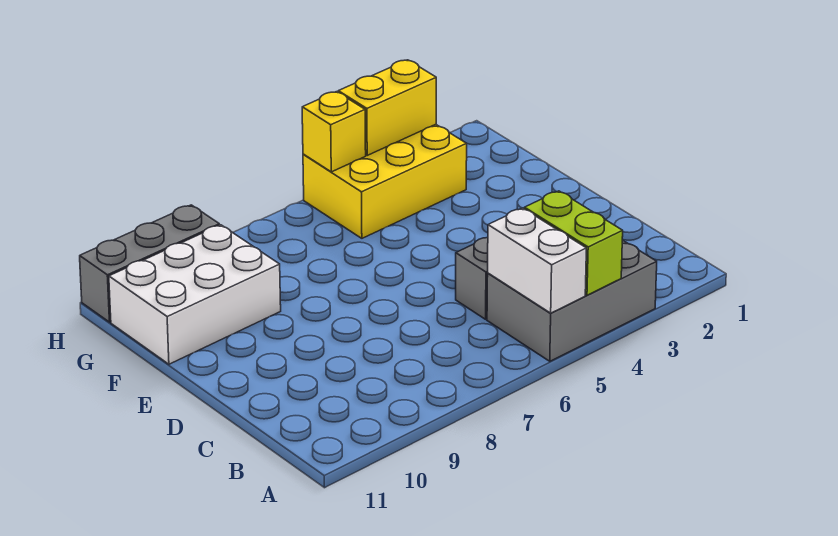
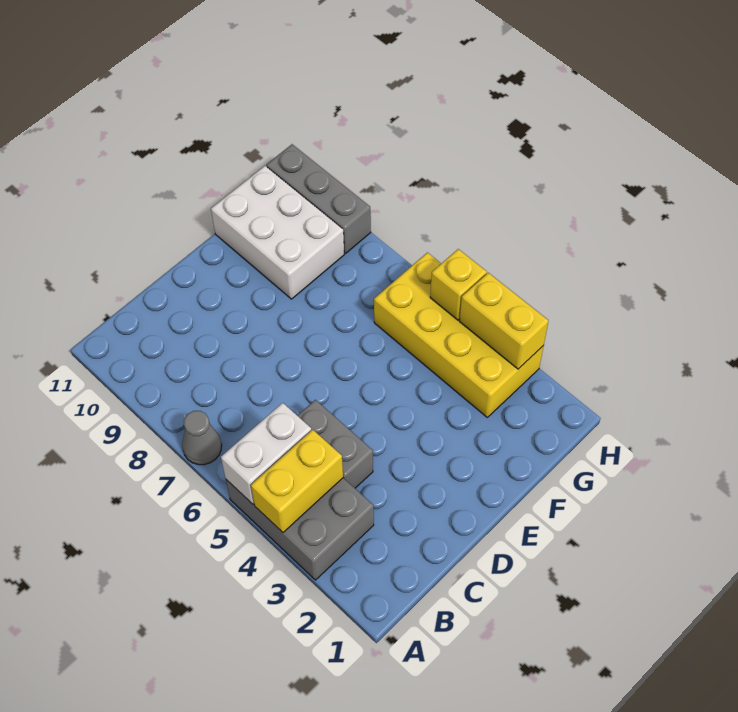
lime 1x2 brick [524,191,623,295] -> yellow 1x2 brick [251,430,343,532]
none -> grey 1x1 cone [182,411,222,465]
yellow 2x3 brick [303,124,467,238] -> yellow 2x4 brick [374,252,543,417]

